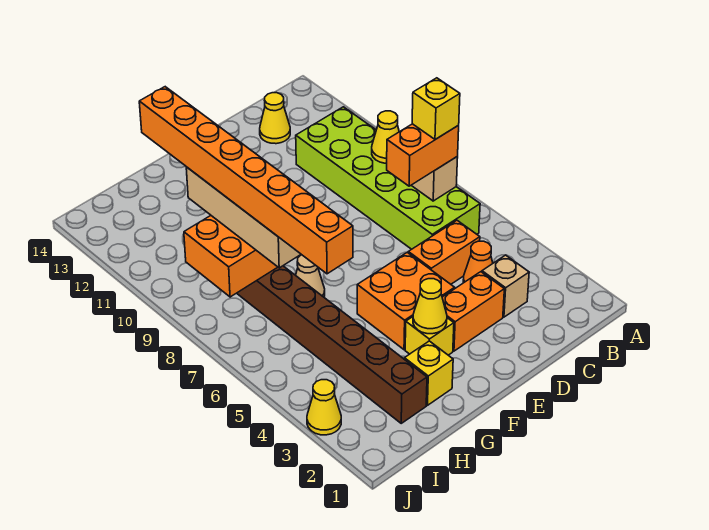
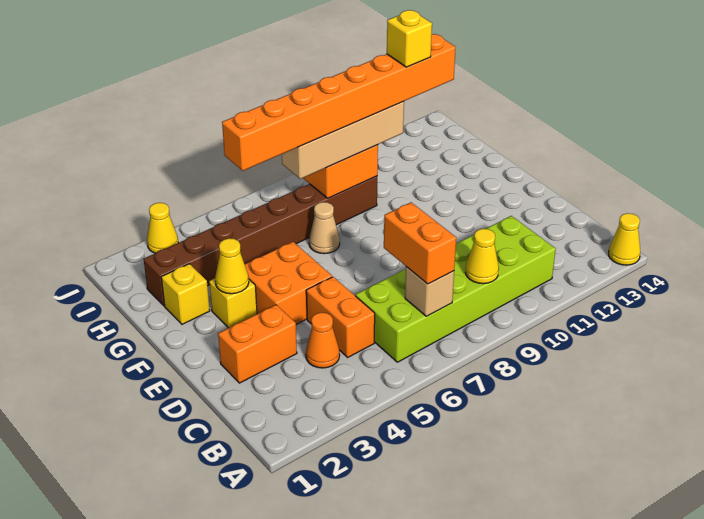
yellow 1x1 brick [412,78,460,140] -> yellow 1x1 brick moved to [387,10,432,67]
tan 1x1 brick [482,255,529,317] -> none
yellow 1x1 cone [260,93,290,144] -> yellow 1x1 cone moved to [609,213,640,265]
orange 1x2 brick [442,272,504,351] -> orange 1x2 brick turned to [218,305,297,383]

